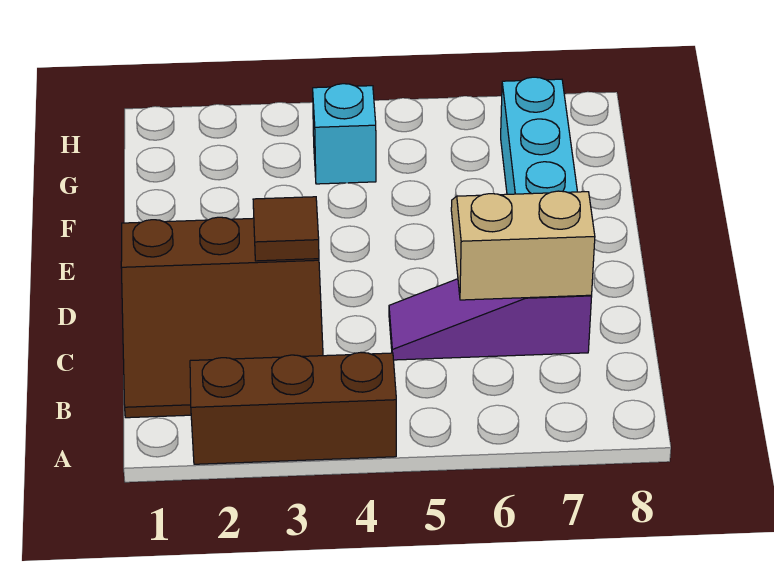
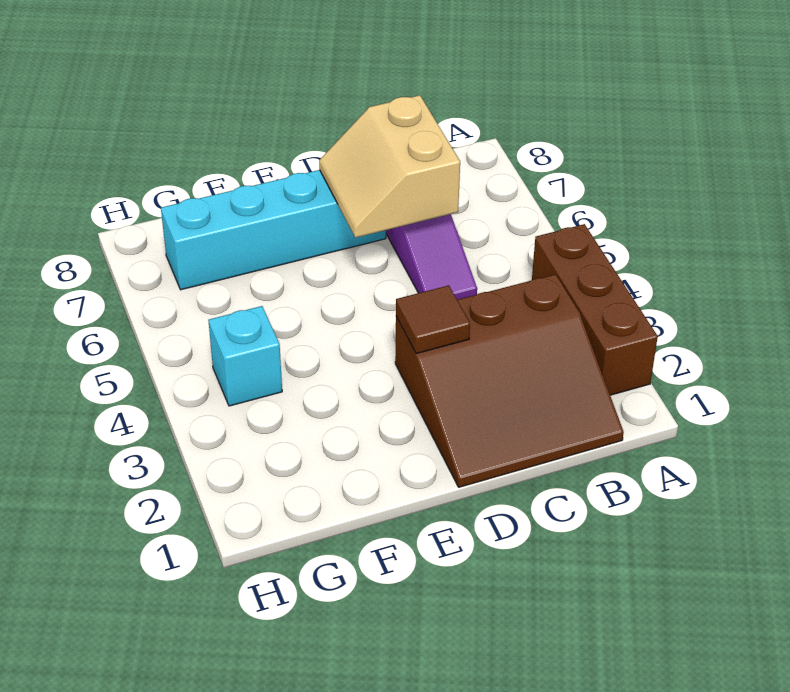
brown 3x3 slope [121,217,323,418] -> brown 3x3 slope turned to [395,274,624,487]

